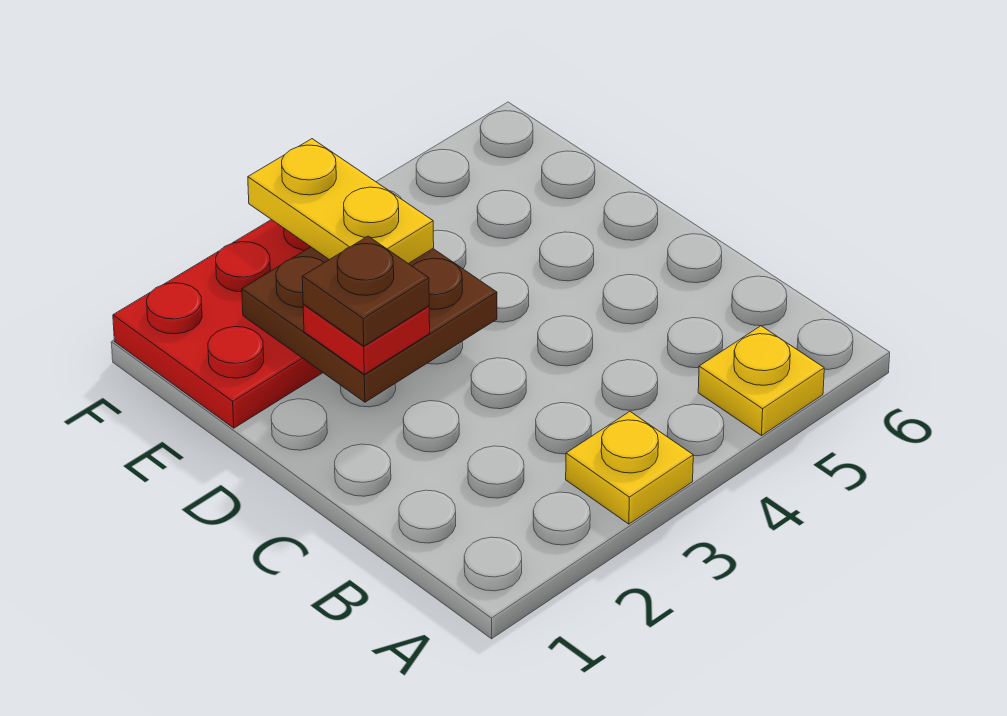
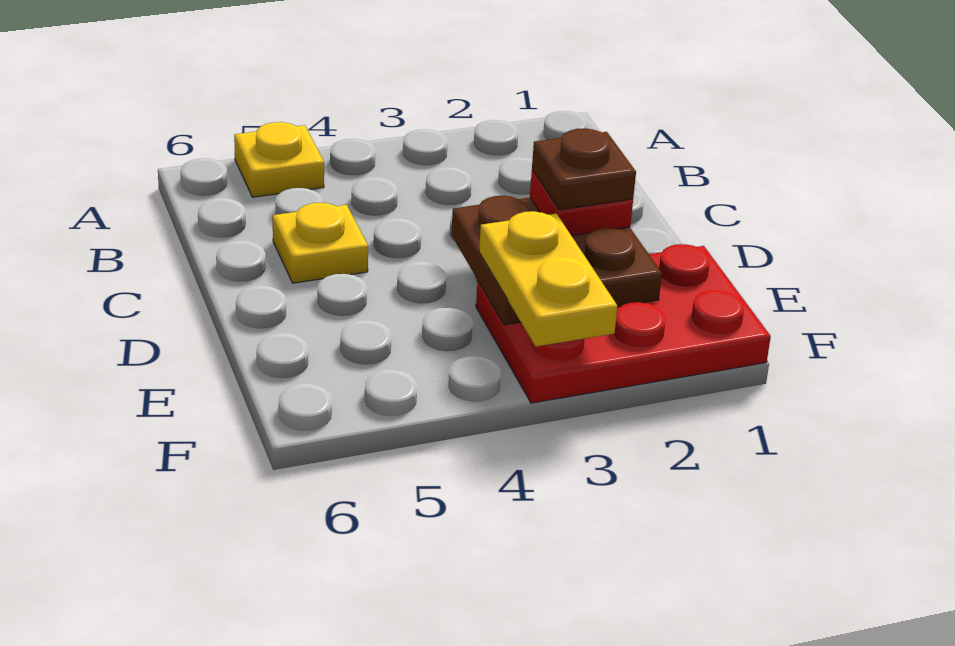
yellow 1x1 plate [566,412,693,524] -> yellow 1x1 plate moved to [273,202,368,283]

